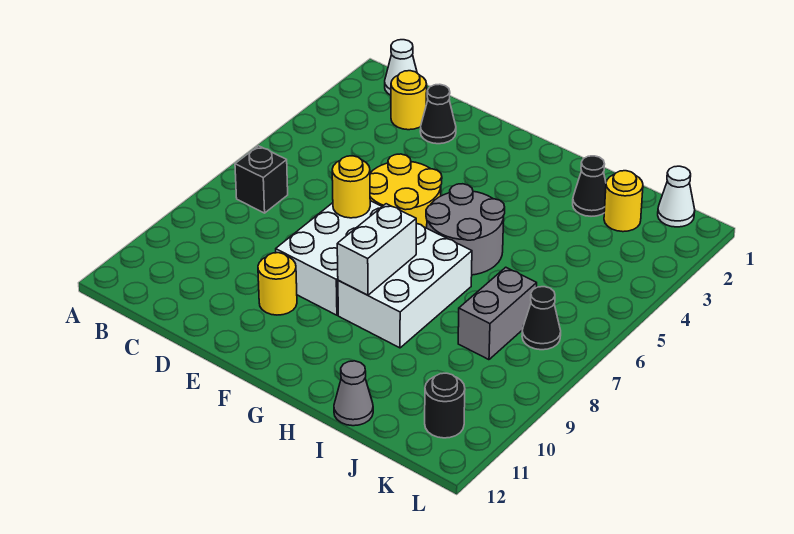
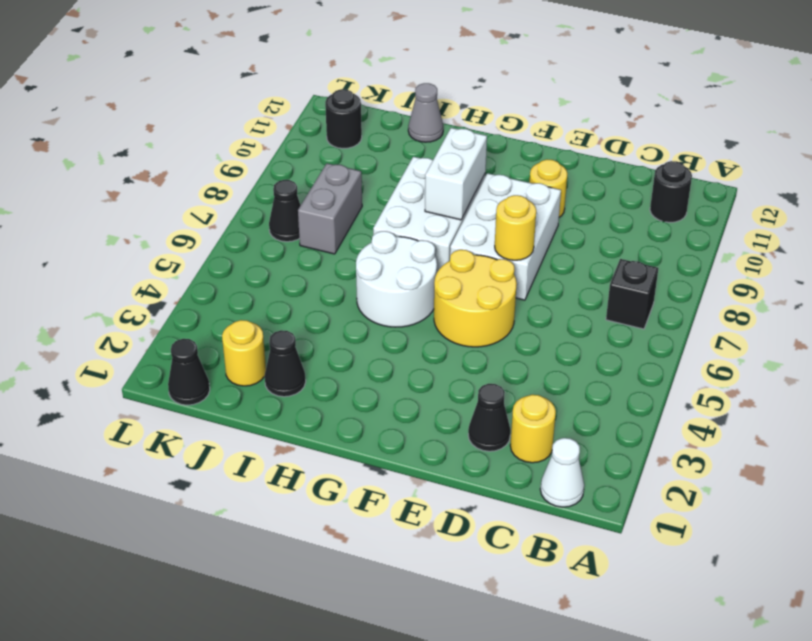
none -> black 1x1 round brick [650,161,692,222]
grey 2x2 round brick [426,184,505,275] -> white 2x2 round brick [356,231,437,327]
white 1x1 cone [658,166,695,227] -> black 1x1 cone [168,339,210,405]

